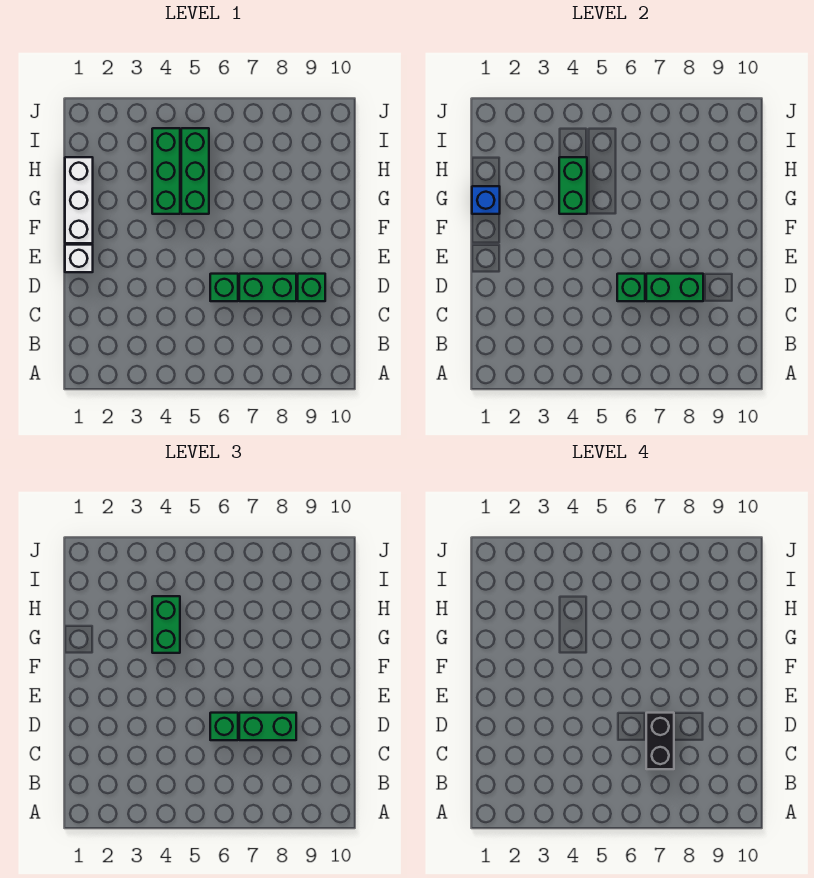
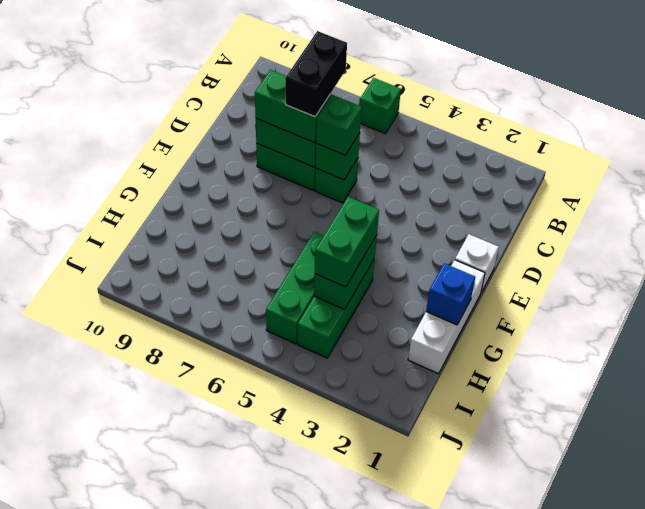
green 1x1 brick [298,274,325,301] -> green 1x1 brick moved to [359,78,401,134]

